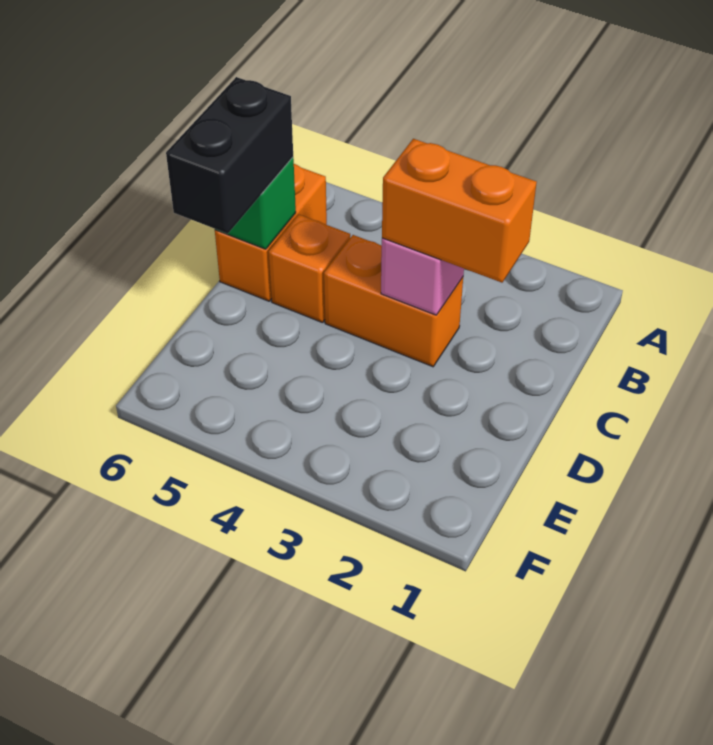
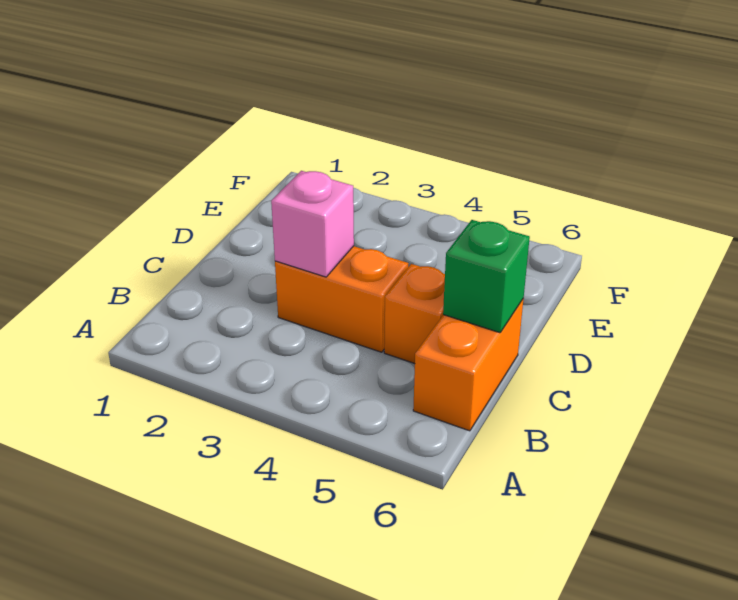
orange 1x2 brick [382,139,537,283] -> none
black 1x2 brick [166,77,293,234] -> none

